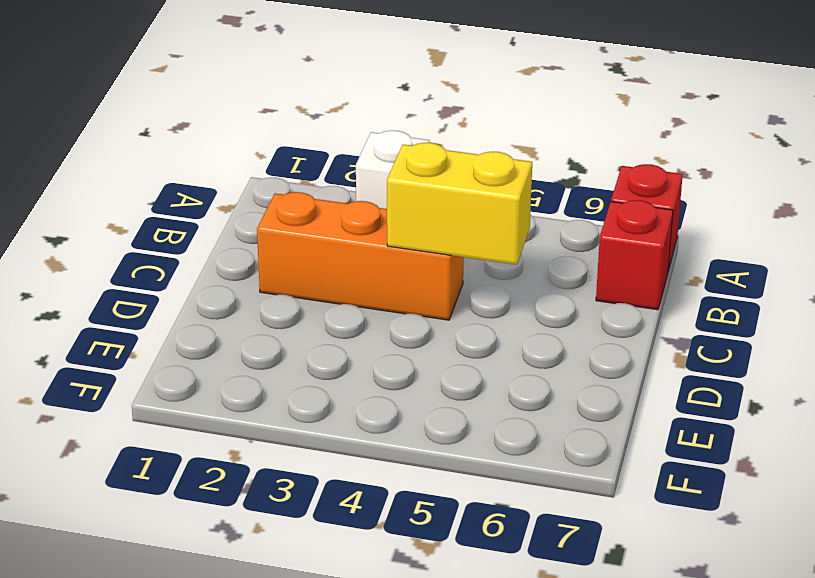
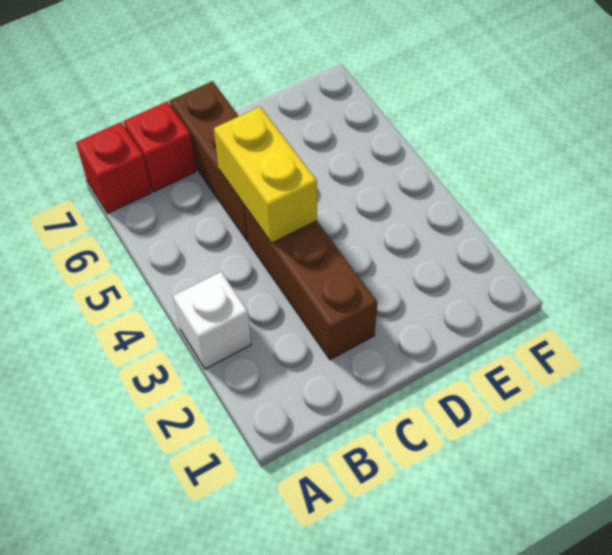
orange 1x3 brick [257,192,464,320] -> brown 1x3 brick [245,207,377,360]
none -> brown 1x3 brick [170,81,248,241]

